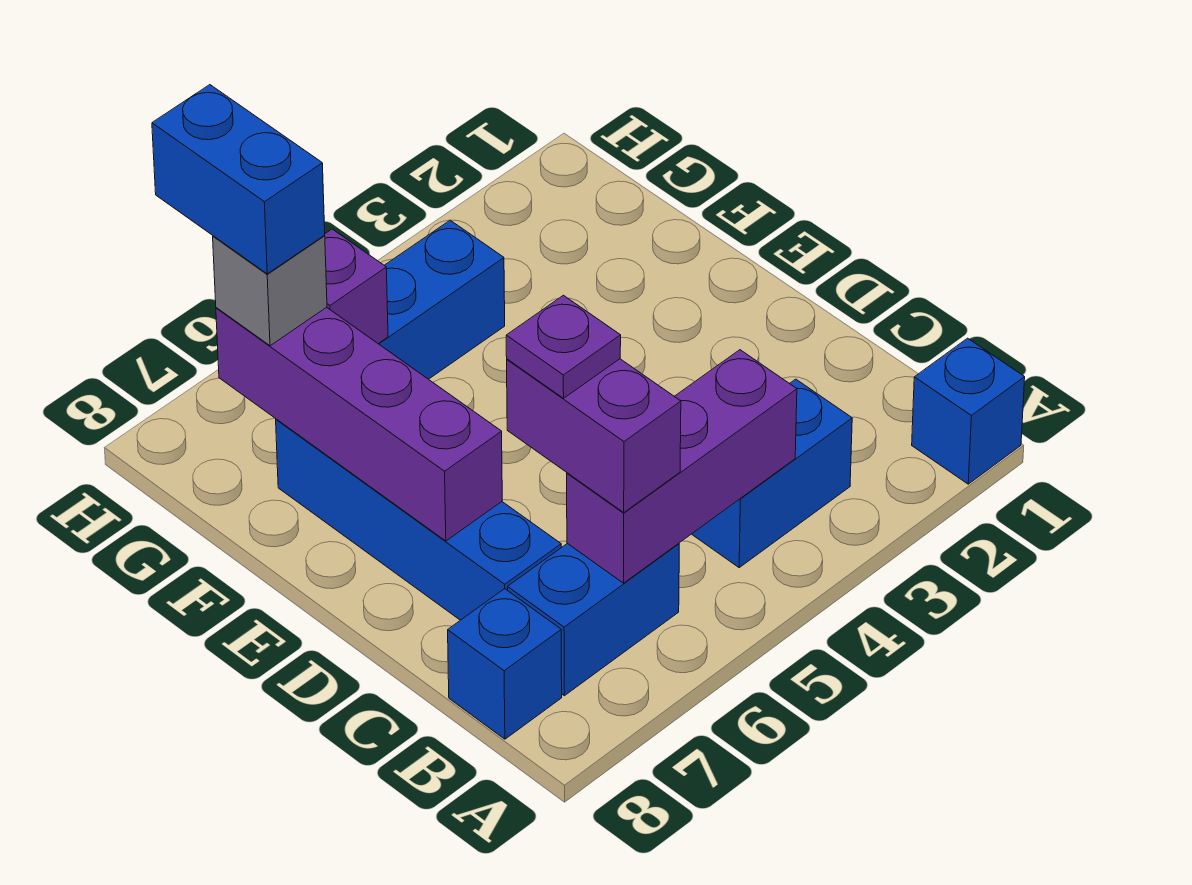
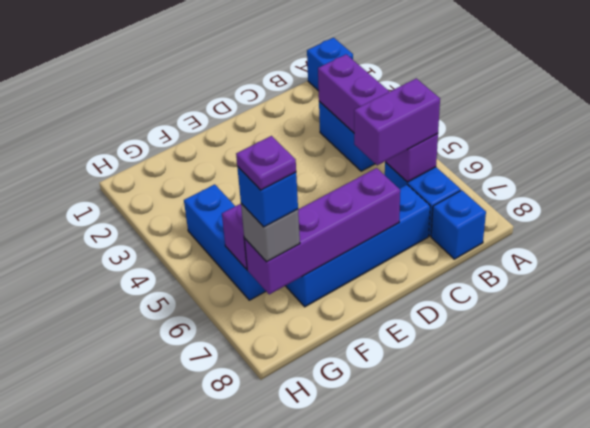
purple 1x3 brick [567,350,797,583] -> purple 1x4 brick [318,54,438,182]
purple 1x1 plate [506,295,621,398] -> purple 1x1 plate moved to [236,136,296,190]
blue 1x2 brick [152,85,325,274] -> blue 1x1 brick [237,166,298,227]

